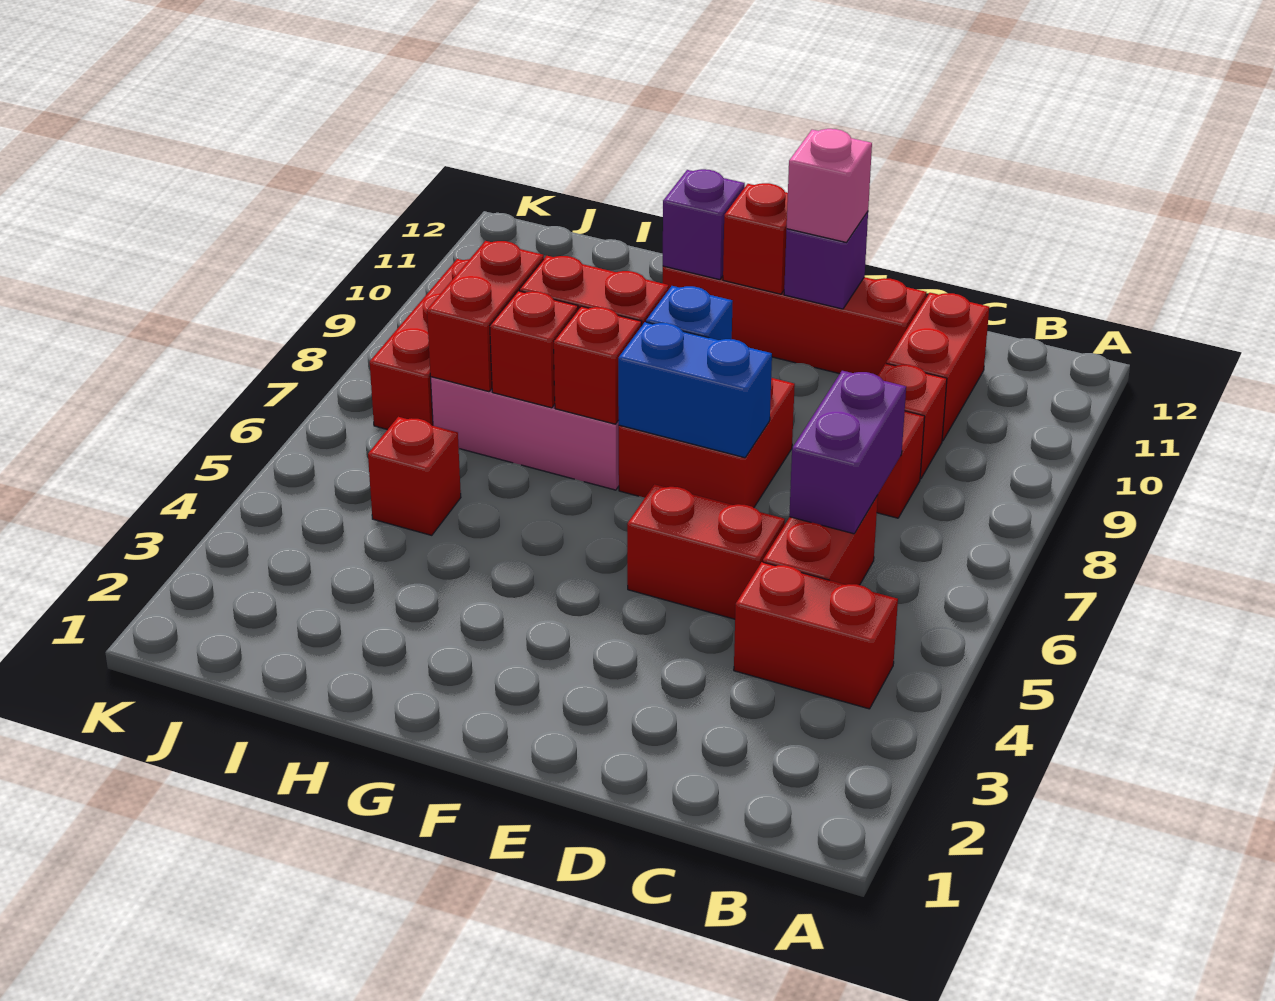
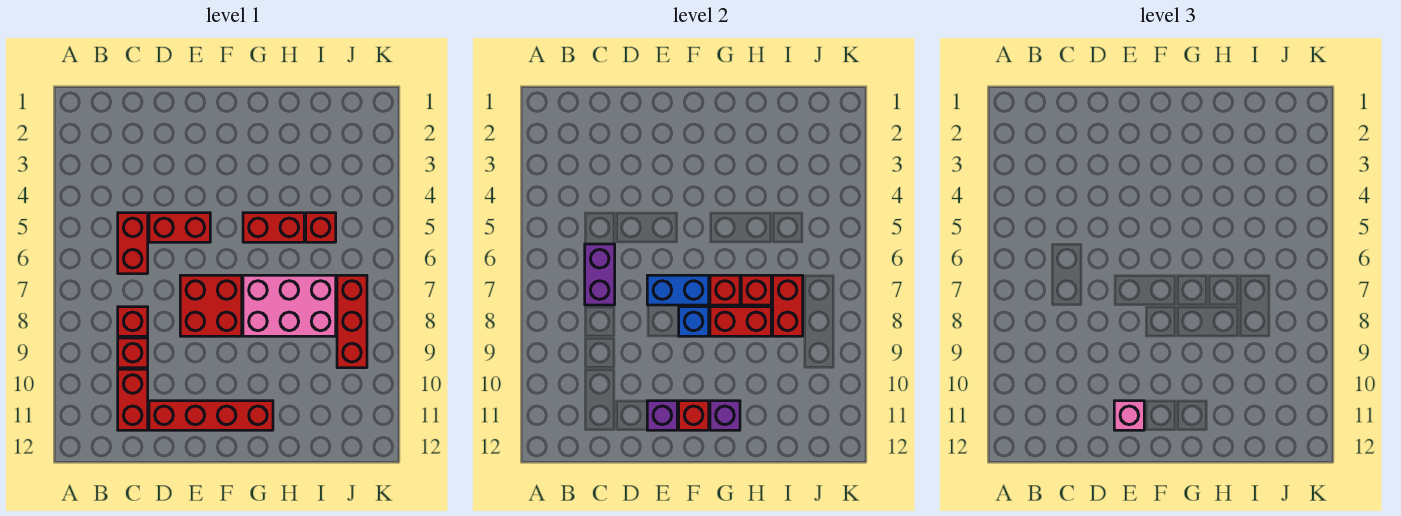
red 1x2 brick [734,562,898,709] -> red 1x2 brick moved to [243,213,304,242]

